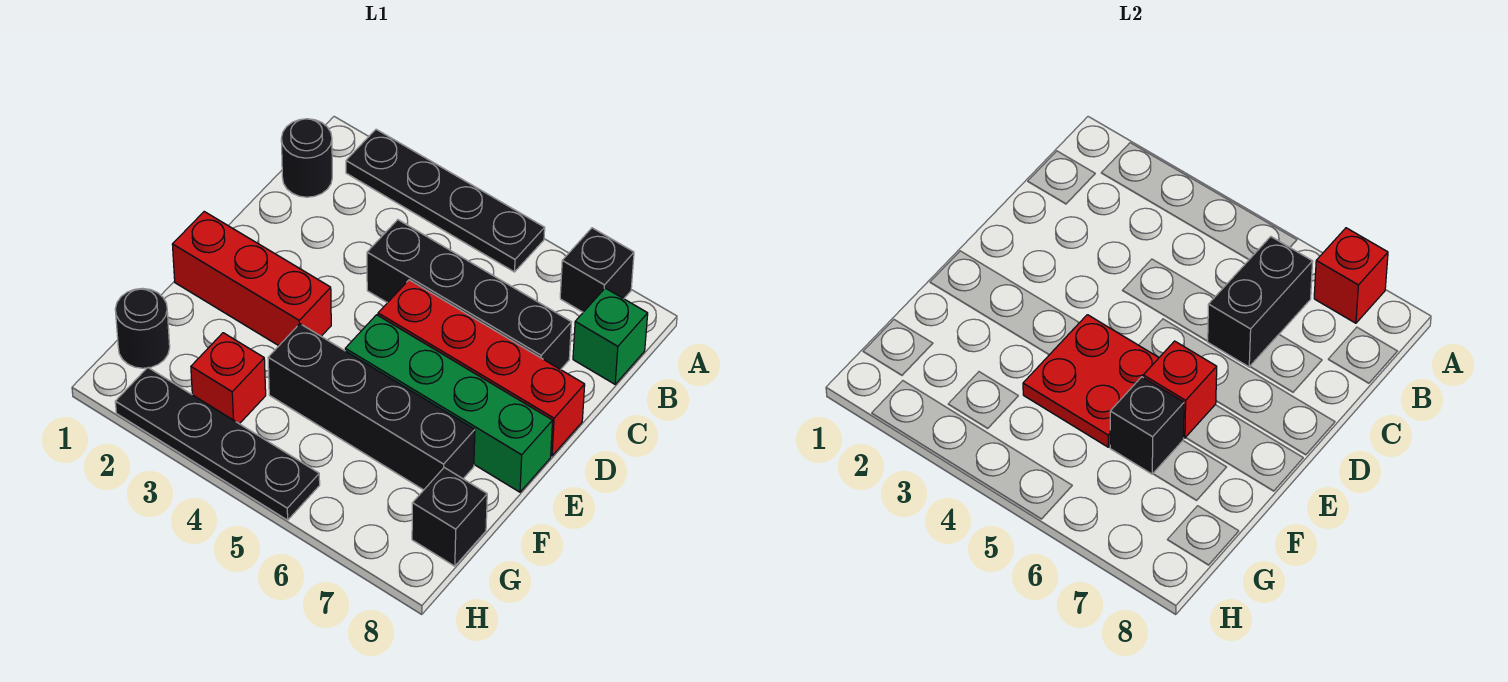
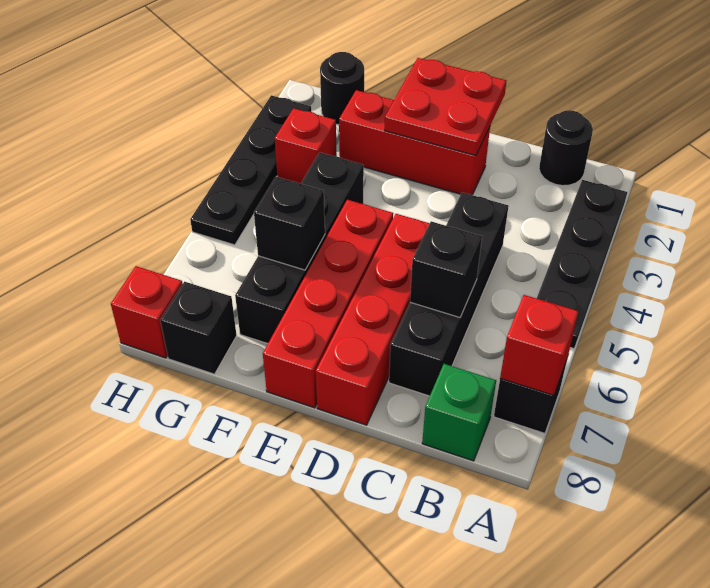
black 1x2 brick [1208,237,1313,367] -> black 1x1 brick [410,221,482,317]
red 1x3 brick [172,212,331,346] -> red 1x3 brick turned to [339,90,490,195]
red 2x2 plate [1023,315,1159,447] -> red 2x2 plate moved to [385,58,506,156]
green 1x4 brick [345,315,553,492] -> red 1x4 brick [263,200,393,408]
red 1x1 brick [1143,341,1217,438] -> red 1x1 brick moved to [111,266,182,358]

